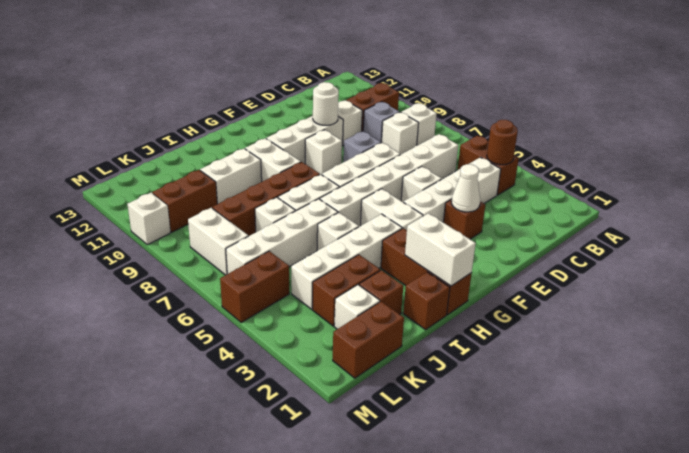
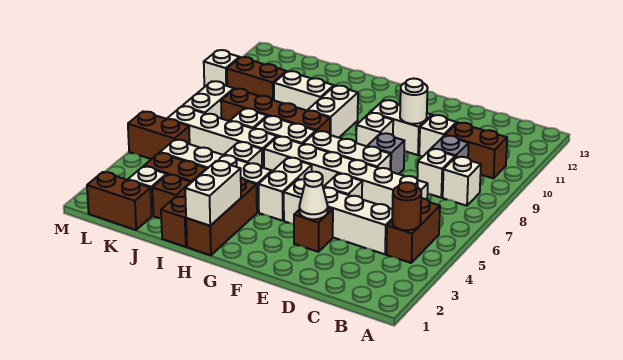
white 1x3 brick [266,116,343,164] -> white 1x2 brick [370,100,432,155]

